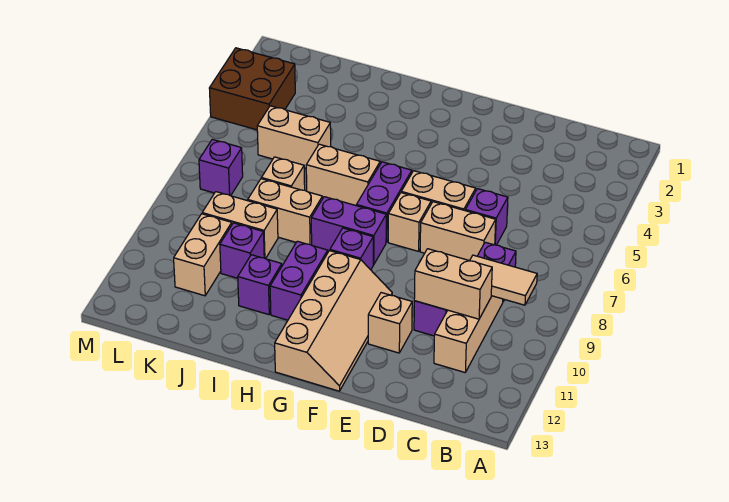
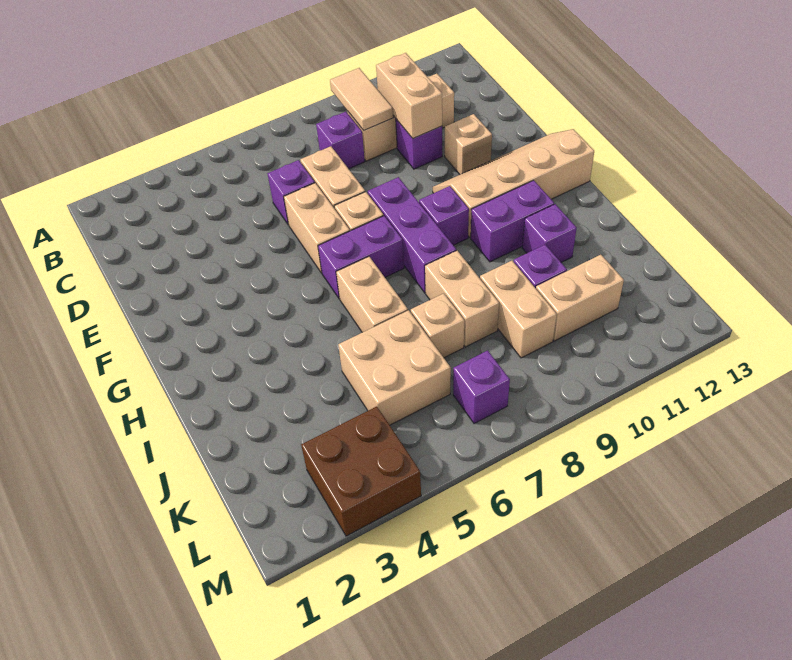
purple 1x2 brick [311,197,386,265] -> purple 1x3 brick [368,177,456,293]
tan 1x2 brick [257,106,331,168] -> tan 2x2 brick [338,310,451,425]

